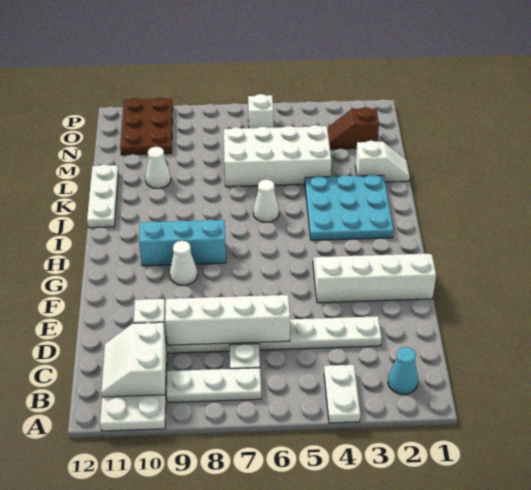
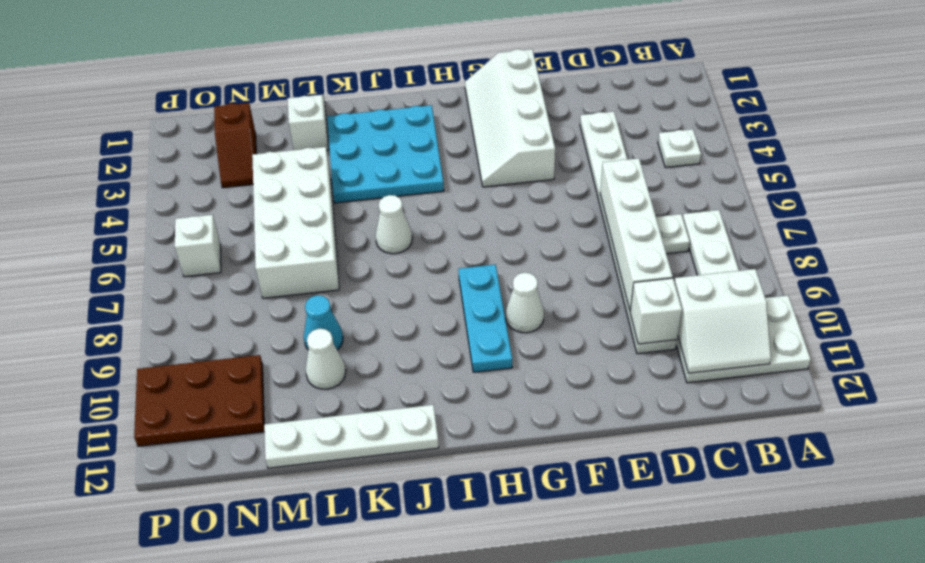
white 1x2 plate [324,365,360,423] -> white 1x1 plate [658,129,701,167]
cyan 1x1 cone [388,347,418,394] -> cyan 1x1 cone moved to [304,295,343,350]
cyan 1x3 brick [139,220,226,266] -> cyan 1x3 plate [458,265,512,372]
white 1x3 plate [87,164,118,228] -> white 1x4 plate [264,405,439,468]

